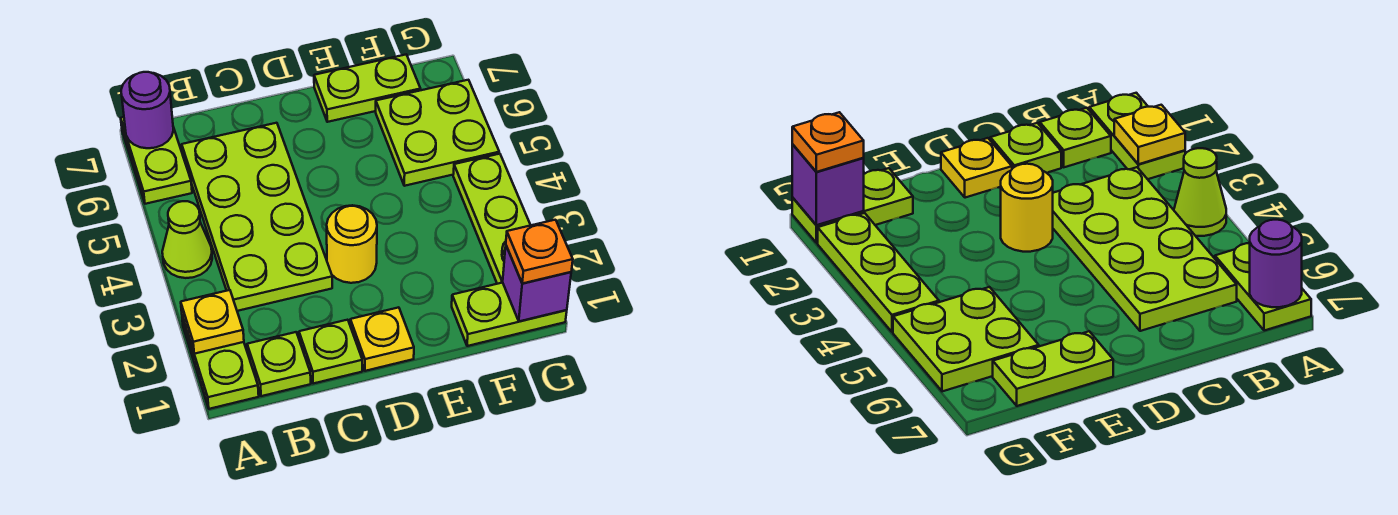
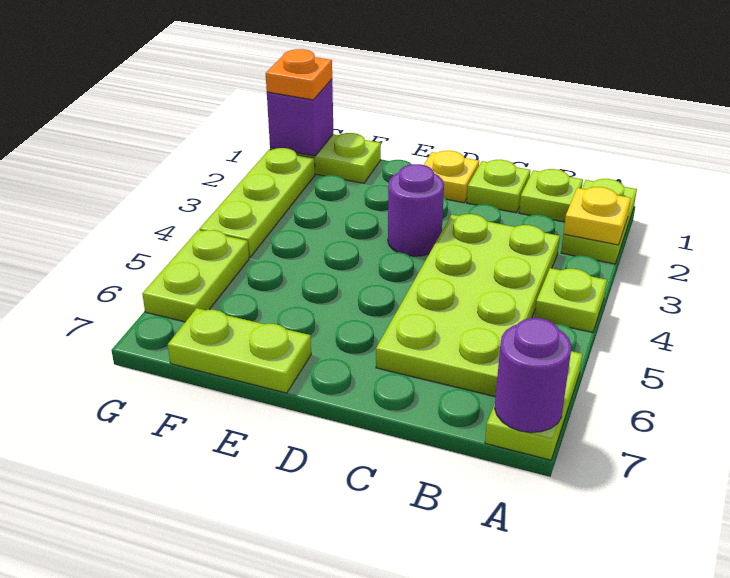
lime 1x1 cone [162,201,212,278] -> lime 1x1 plate [535,268,607,332]
yellow 1x1 round brick [327,205,377,283] -> purple 1x1 round brick [388,164,444,256]
lime 2x2 plate [376,80,499,186] -> lime 1x2 plate [142,230,249,322]

